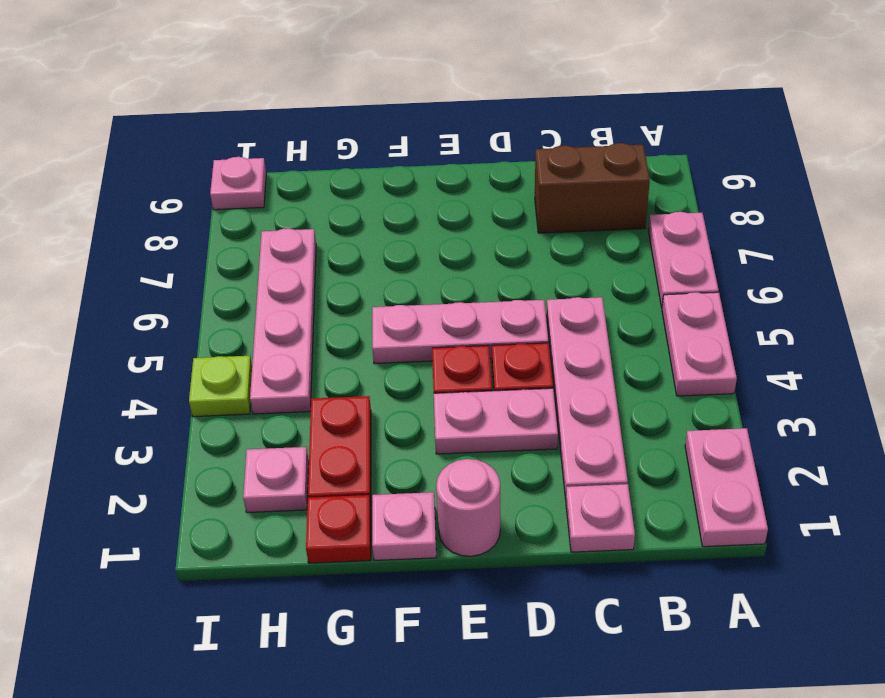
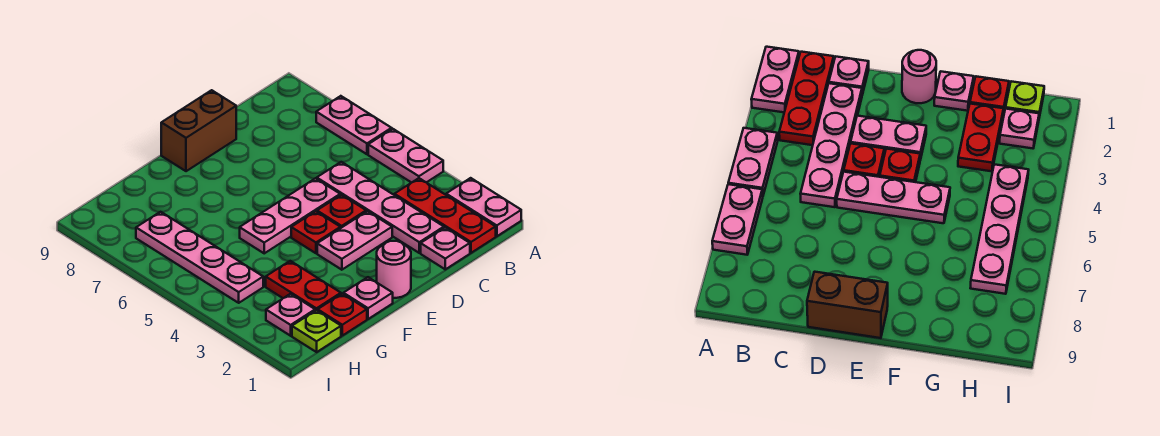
none -> red 1x3 plate [394,178,496,253]
brown 1x2 brick [535,143,650,233] -> brown 1x2 brick moved to [161,90,236,171]
lime 1x1 plate [189,356,252,417] -> lime 1x1 plate moved to [292,310,341,352]
pink 1x1 plate [210,157,266,210] -> none

